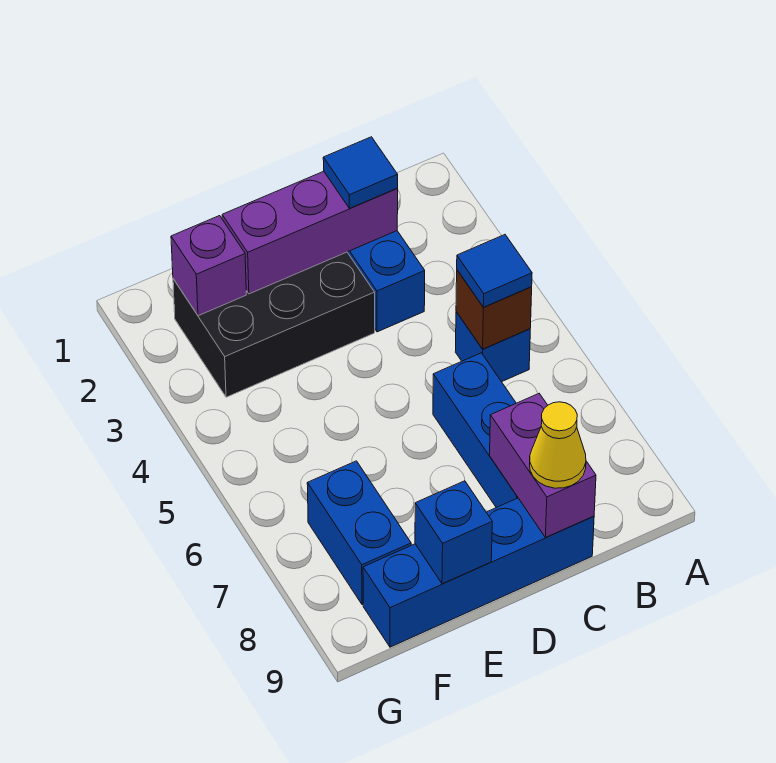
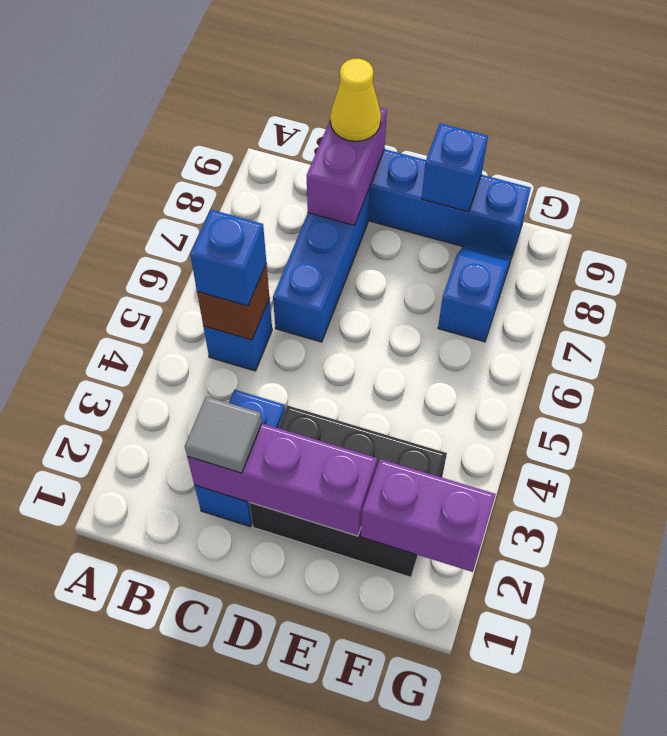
blue 1x1 tile [457,235,532,307] -> blue 1x1 brick [190,210,266,306]
blue 1x1 tile [323,137,398,208] -> grey 1x1 tile [185,396,262,473]
purple 1x1 brick [171,216,246,316] -> purple 1x2 brick [361,459,496,572]
blue 1x2 brick [307,461,411,605] -> blue 1x2 slope [438,243,512,342]

